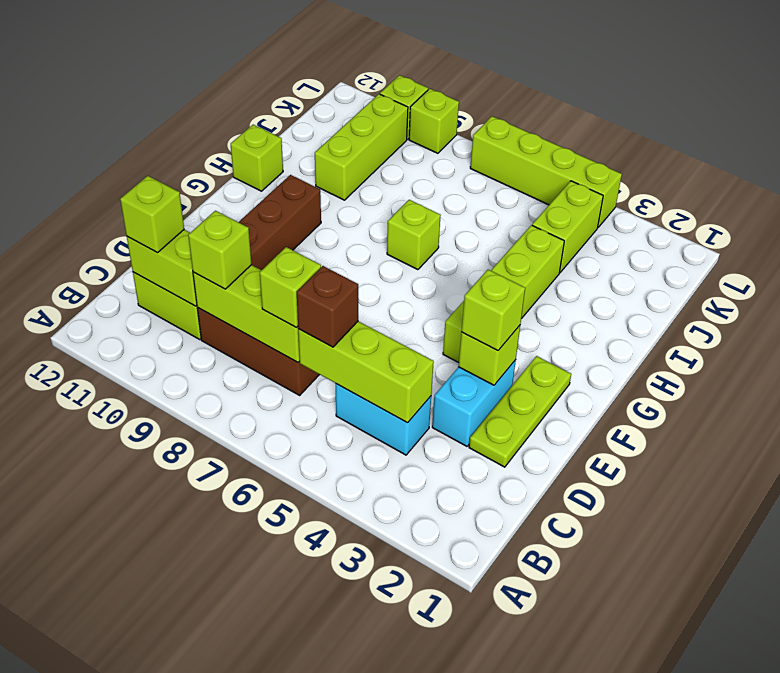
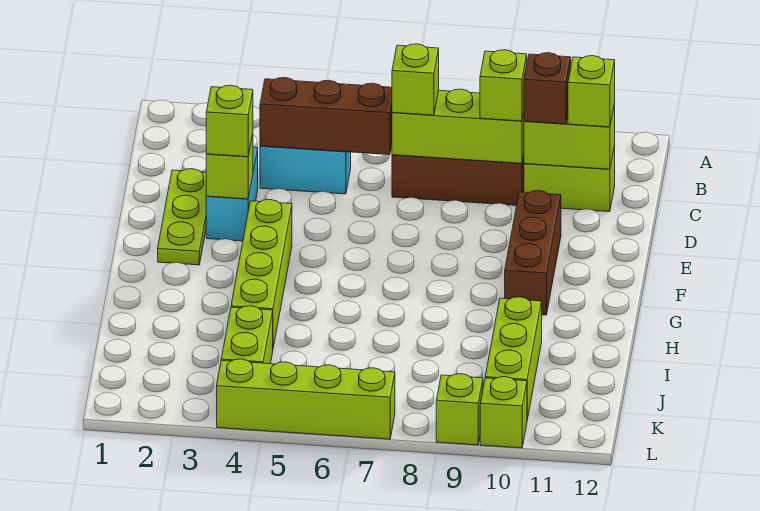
lime 1x3 brick [298,321,434,423] -> brown 1x3 brick [260,77,392,155]
brown 1x1 brick [297,266,358,347] -> brown 1x1 brick moved to [524,53,571,124]
lime 1x1 brick [387,200,441,270] -> none
lime 1x1 brick [231,125,283,191] -> none

